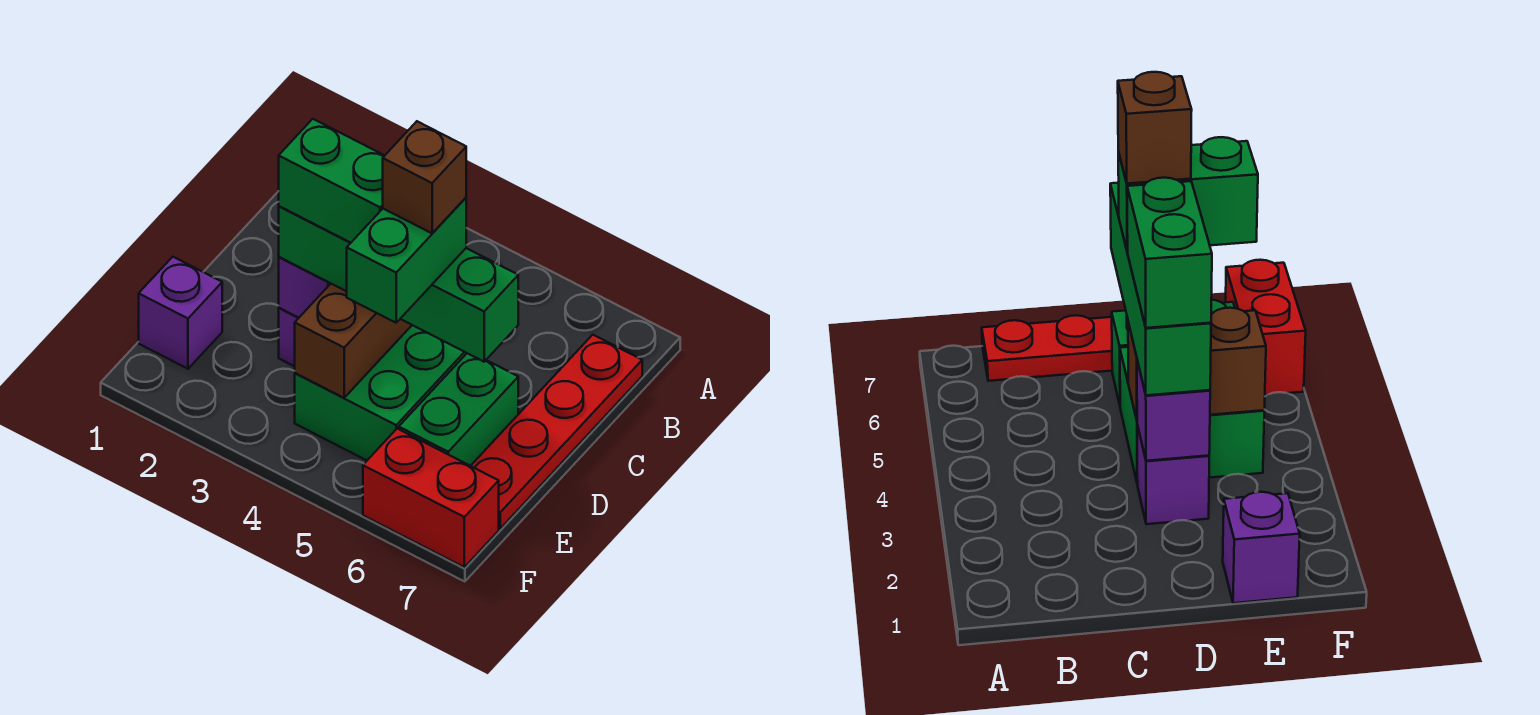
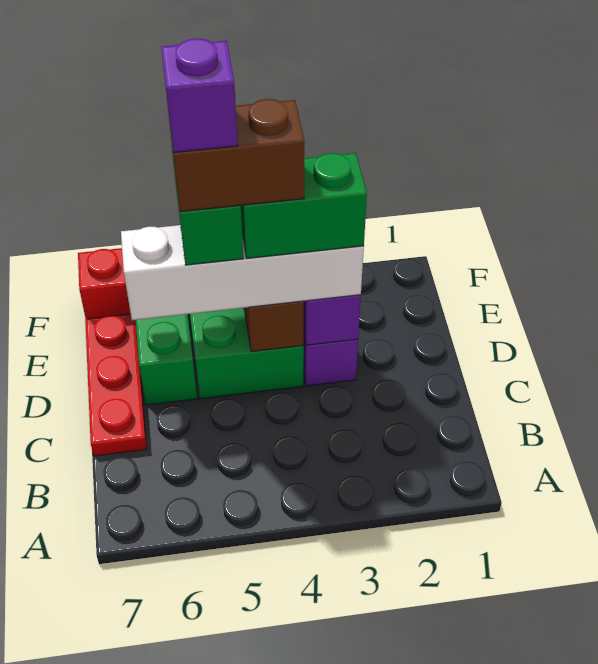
red 1x4 plate [471,335,642,528] -> red 1x3 plate [85,314,147,456]
green 1x4 brick [279,206,518,362] -> white 1x4 brick [121,225,364,320]
brown 1x1 brick [383,121,466,233] -> brown 1x2 brick [170,99,305,212]
purple 1x1 brick [139,257,222,369] -> purple 1x1 brick moved to [161,39,238,153]

